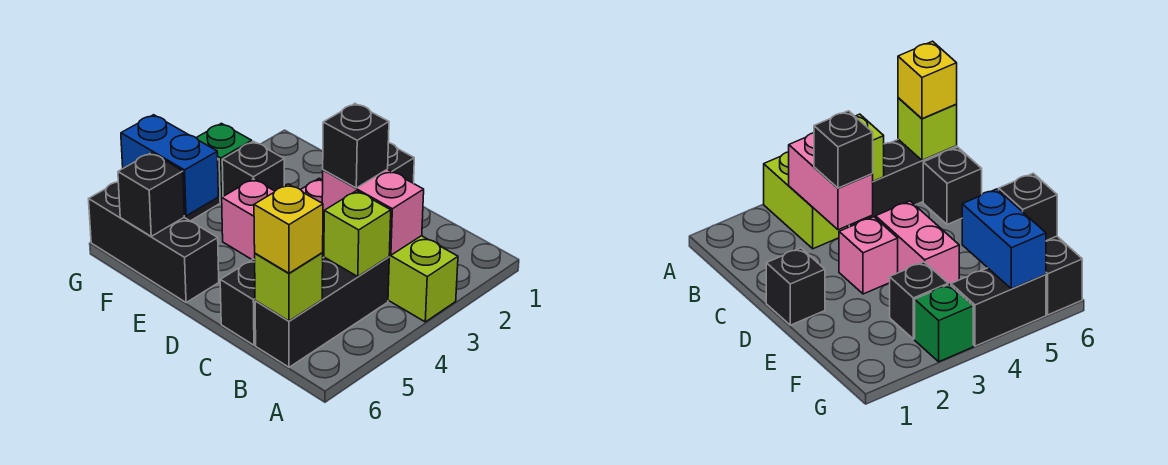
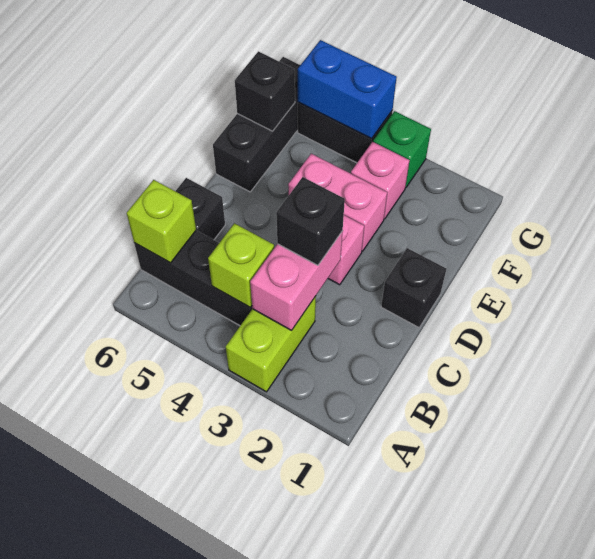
yellow 1x1 brick [254,184,323,273] -> none
pink 1x2 brick [222,179,275,260] -> pink 1x2 brick turned to [288,154,387,251]
black 1x1 brick [222,141,284,196] -> pink 1x1 brick [351,142,410,219]
blue 1x2 brick [121,115,218,216] -> blue 1x2 brick turned to [298,40,397,139]

